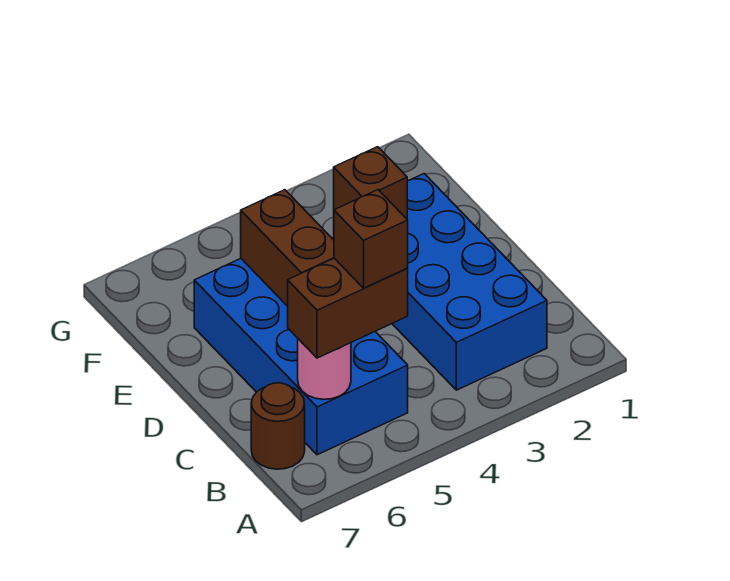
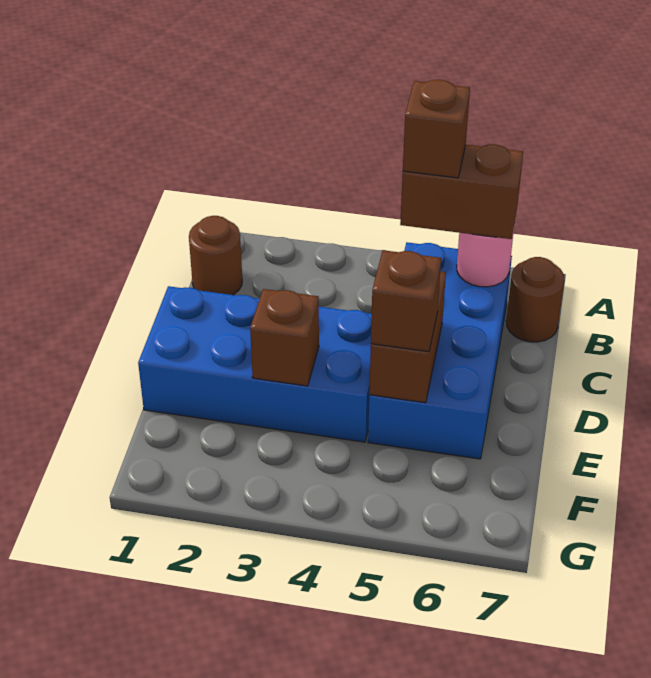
none -> brown 1x1 round brick [189,216,242,295]
blue 2x4 brick [392,174,547,390] -> blue 2x4 brick turned to [138,286,372,442]
none -> brown 1x1 brick [371,250,441,352]

